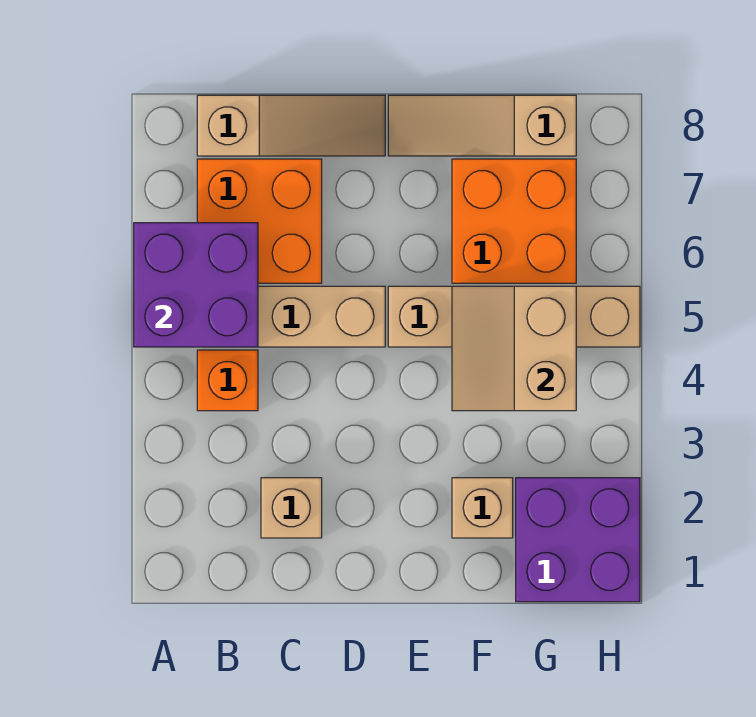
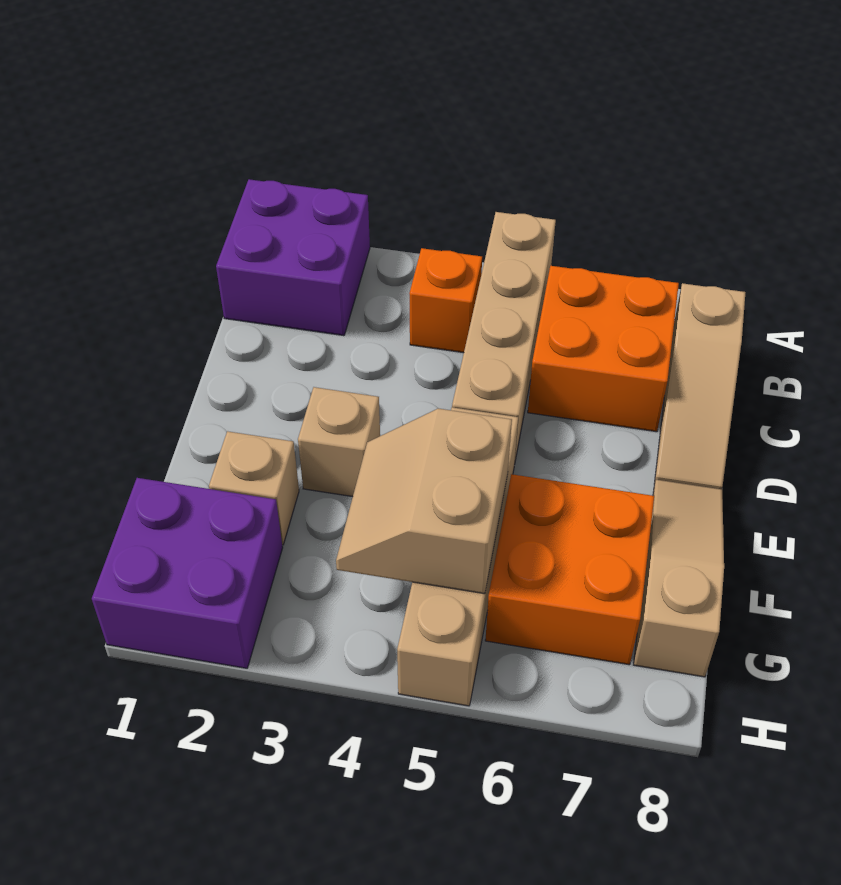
purple 2x2 brick [134,223,258,347] -> purple 2x2 brick moved to [216,179,370,336]
tan 1x1 brick [261,478,322,538] -> tan 1x1 brick moved to [298,387,380,497]
tan 2x2 slope [452,286,576,411] -> tan 2x2 slope turned to [336,408,512,594]

